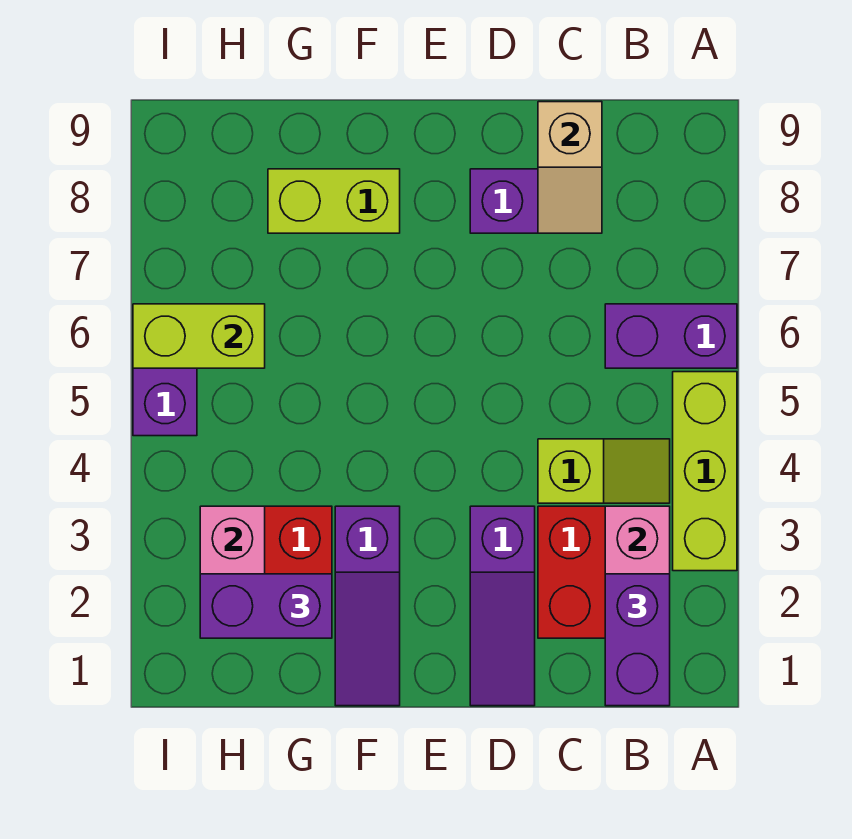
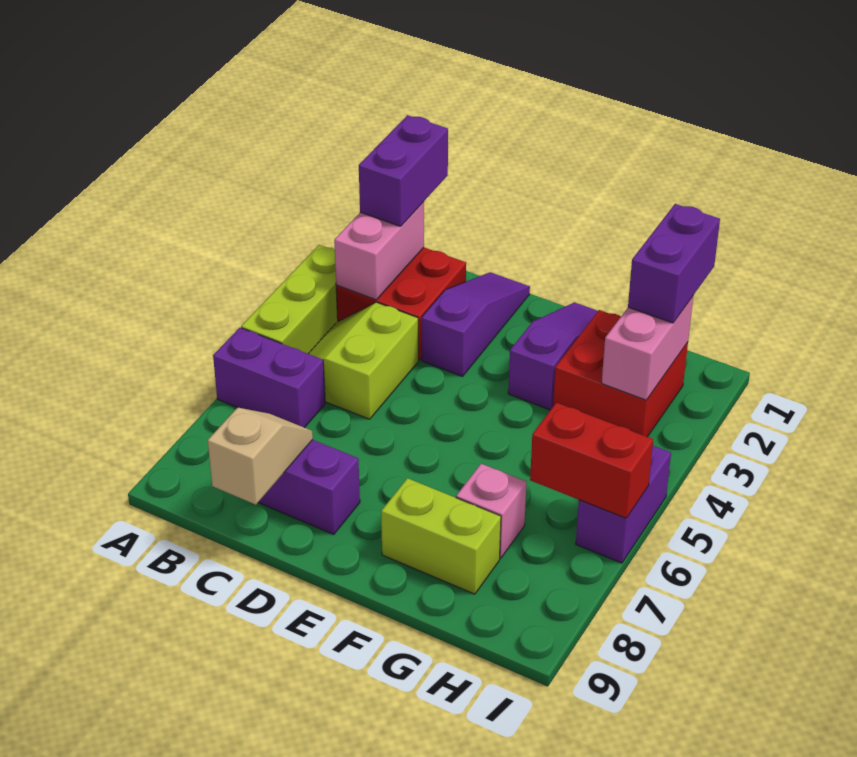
lime 1x2 slope [538,439,670,503] -> lime 2x2 slope [308,302,418,419]
purple 1x2 brick [200,574,332,638] -> purple 1x2 brick turned to [628,204,720,323]
none -> pink 1x1 brick [456,464,527,558]
lime 1x2 brick [133,304,265,368] -> red 1x2 brick [530,403,653,518]

